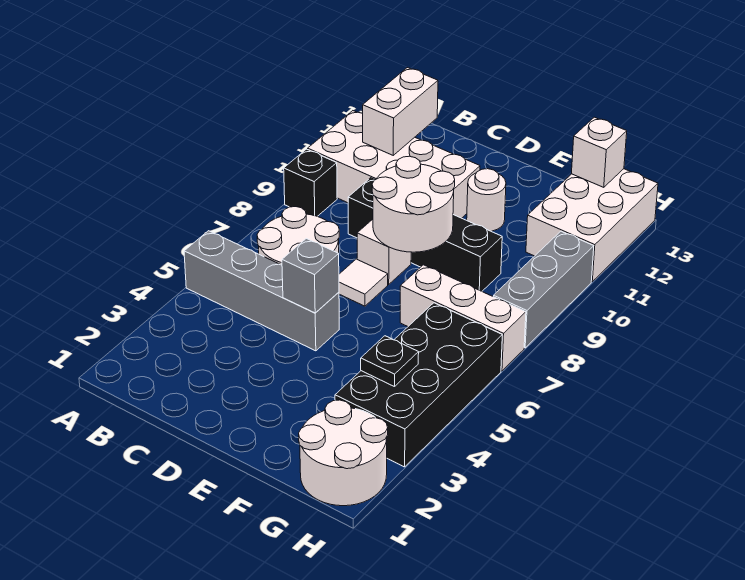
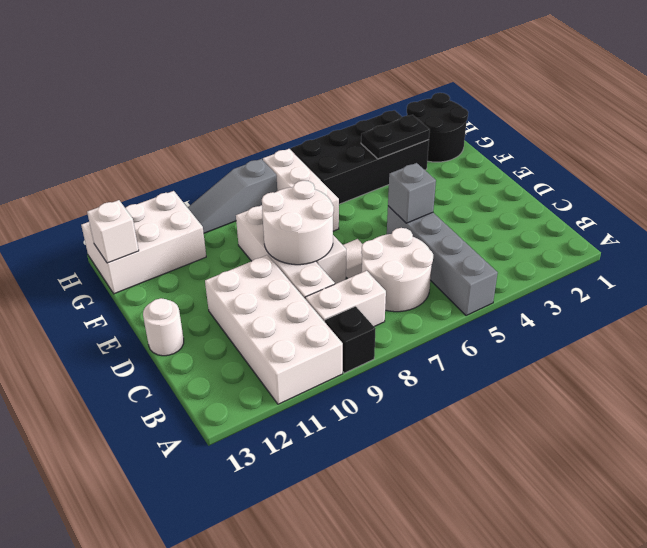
white 1x2 brick [363,68,438,155] -> white 1x2 brick moved to [305,271,386,326]
black 1x4 brick [348,178,502,291] -> white 1x4 brick [236,205,335,299]
white 1x1 round brick [467,169,506,231] -> white 1x1 round brick moved to [143,298,184,356]
white 2x2 round brick [299,400,388,506] -> black 2x2 round brick [407,93,468,162]
black 1x1 plate [361,336,419,387] -> black 1x2 plate [361,115,430,159]
grey 1x3 brick [493,231,594,348] -> grey 1x3 slope [188,159,277,233]

